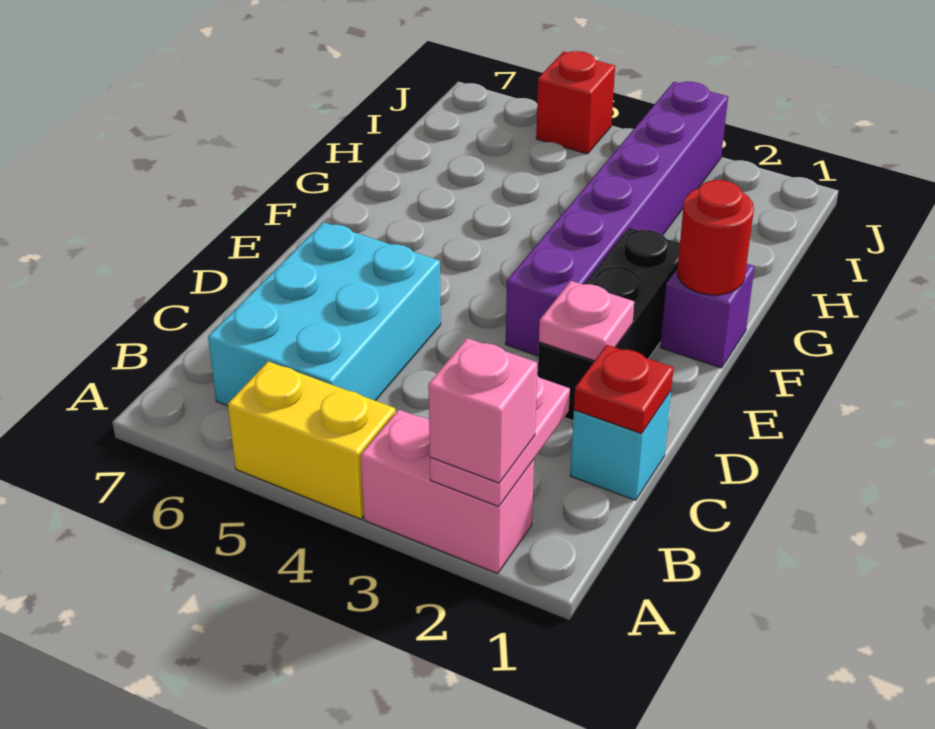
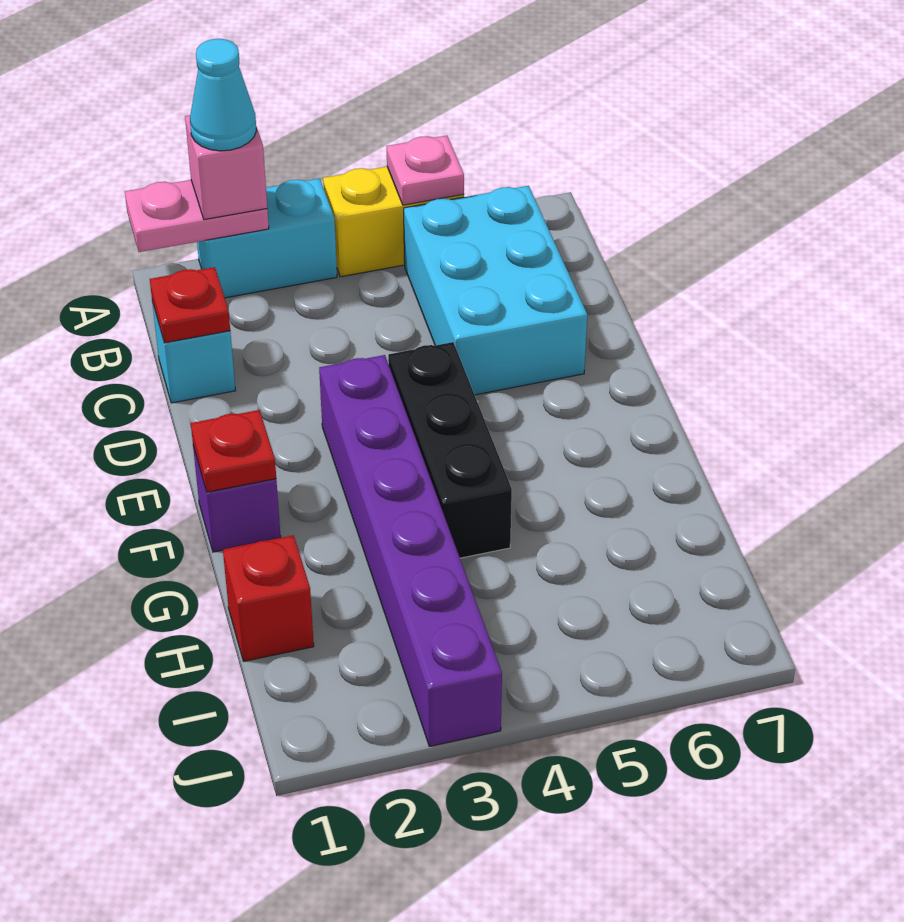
pink 1x2 brick [361,409,534,573] -> cyan 1x2 brick [197,178,337,298]
pink 1x2 plate [430,376,570,507] -> pink 1x2 plate turned to [125,180,269,252]
none -> cyan 1x1 cone [190,39,257,151]
black 1x3 brick [538,228,680,421] -> black 1x3 brick moved to [388,342,512,558]
pink 1x1 plate [539,281,634,361] -> pink 1x1 plate moved to [387,136,464,205]
red 1x1 round brick [677,180,754,295] -> red 1x1 plate [191,410,276,492]
red 1x1 brick [536,51,615,154] -> red 1x1 brick moved to [223,535,314,661]

